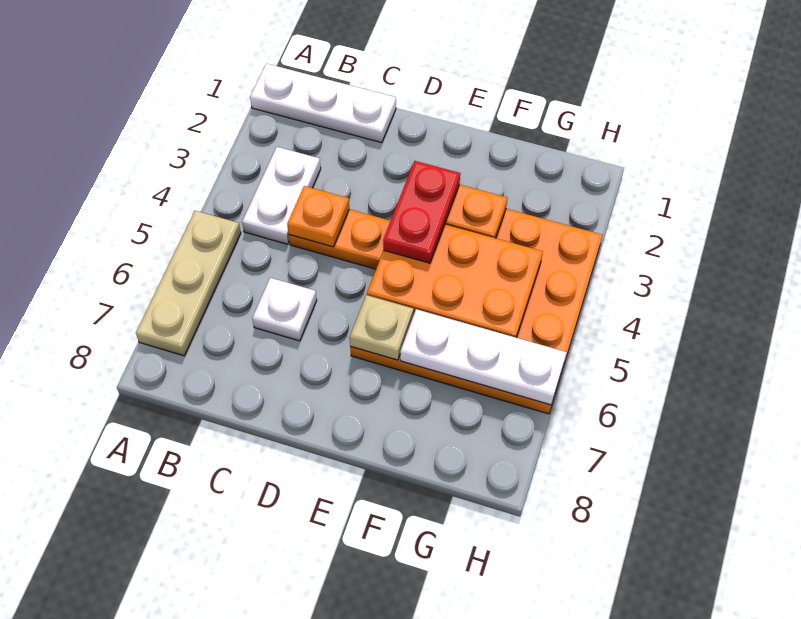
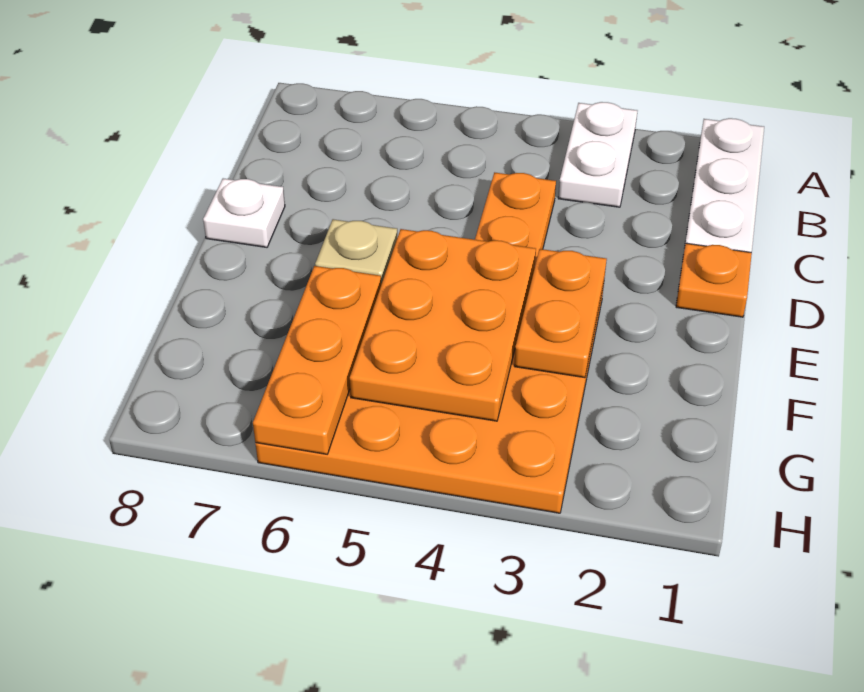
tan 1x3 plate [136,211,241,356] -> none
white 1x2 plate [242,147,321,244] -> white 1x2 plate turned to [558,102,637,207]
orange 1x1 plate [287,186,349,247] -> orange 1x1 plate moved to [676,243,752,317]
white 1x1 plate [252,278,317,341] -> white 1x1 plate moved to [203,178,285,247]
red 1x2 plate [383,161,460,263] -> none
white 1x3 plate [400,309,567,405] -> orange 1x3 plate [253,266,381,454]

